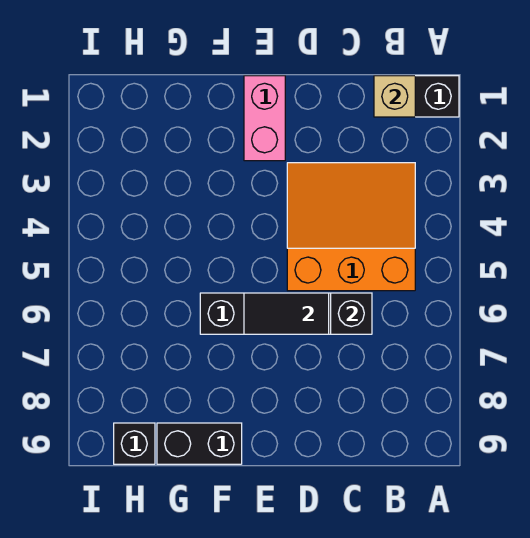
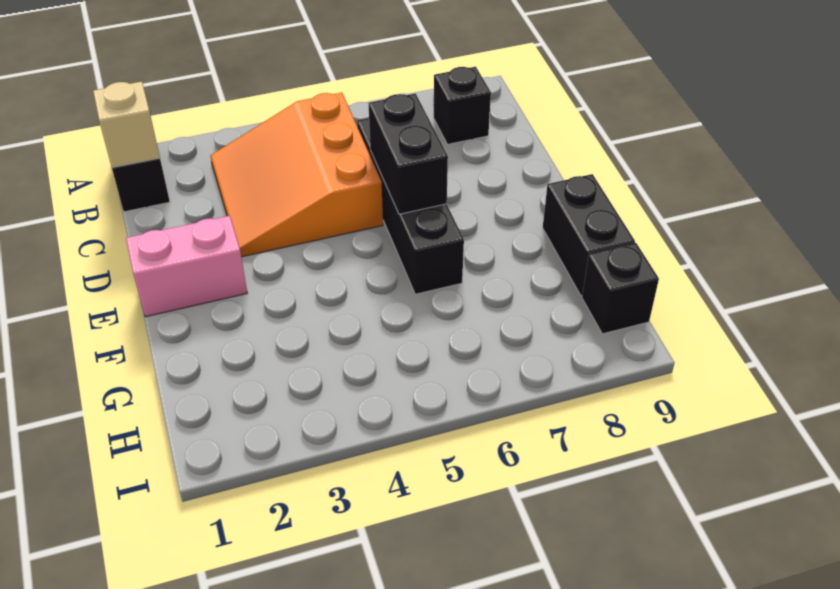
black 1x1 brick [331,293,372,334] -> black 1x1 brick moved to [434,67,491,144]
black 1x2 tile [244,293,329,334] -> black 1x2 brick [369,94,448,214]

